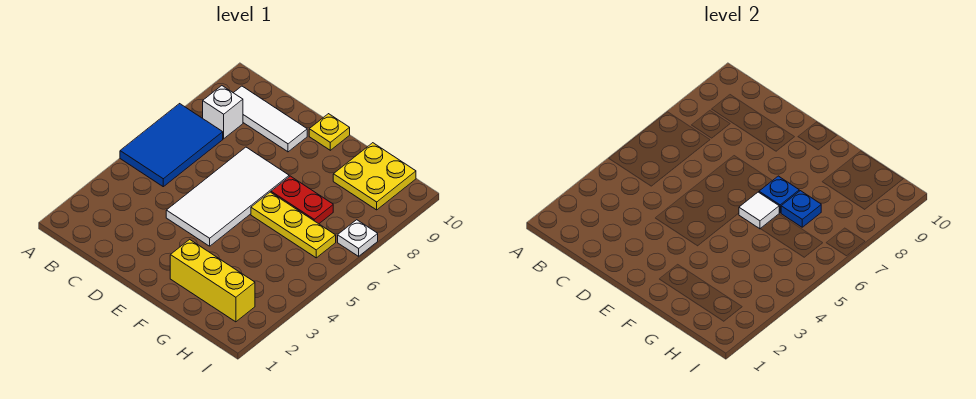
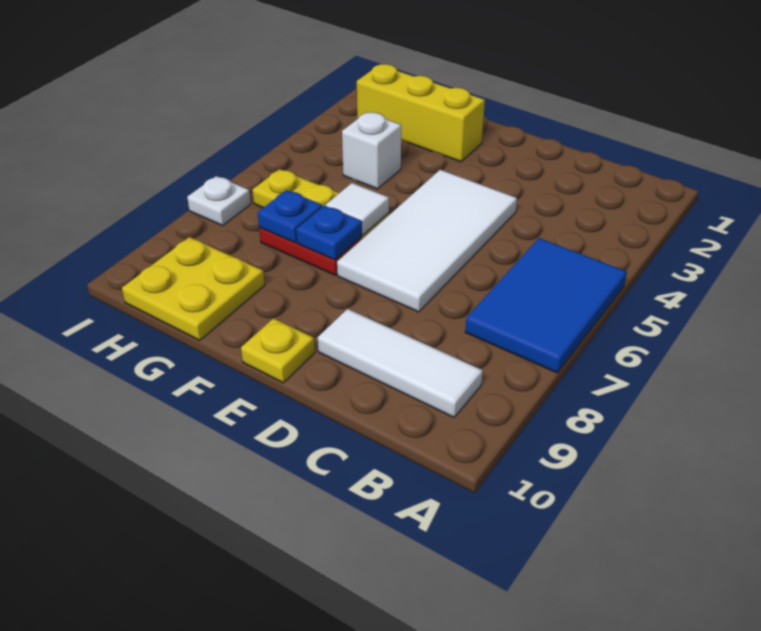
white 1x1 brick [203,86,243,139] -> white 1x1 brick moved to [342,112,401,189]

